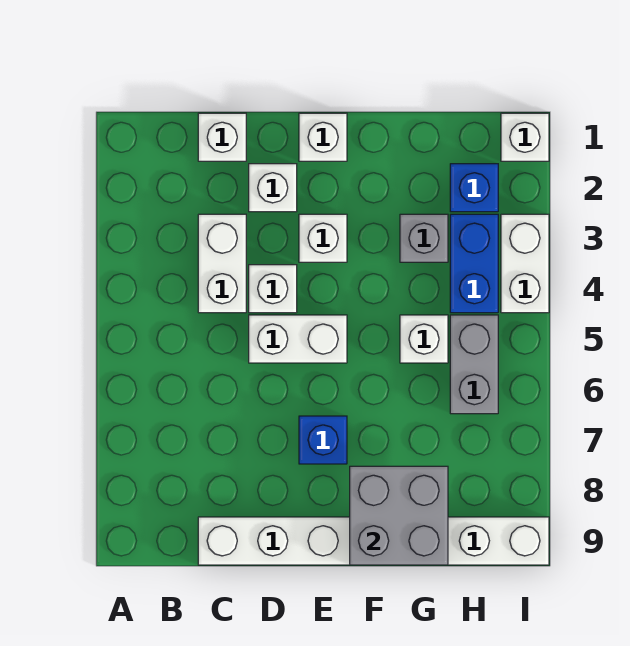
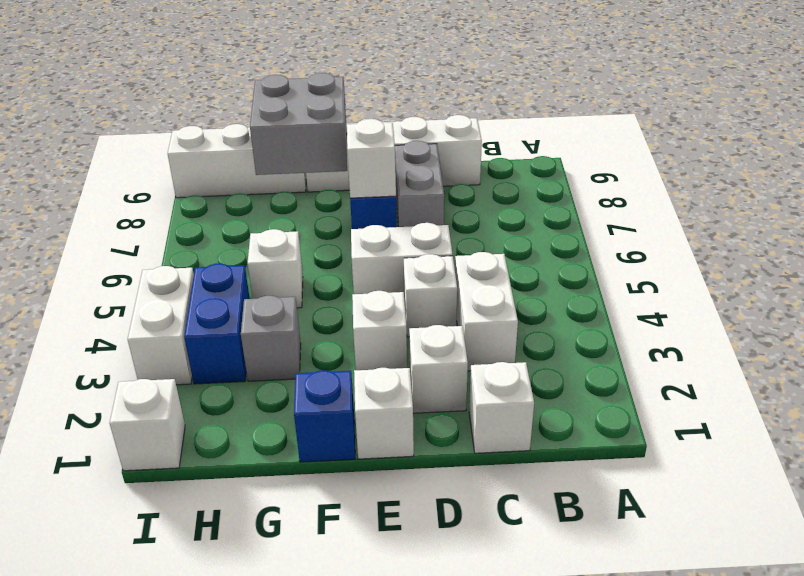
none -> white 1x1 brick [347,119,396,198]
blue 1x1 brick [450,164,498,212] -> blue 1x1 brick moved to [294,370,355,462]
grey 1x2 brick [450,315,498,414] -> grey 1x2 brick moved to [395,141,444,227]

